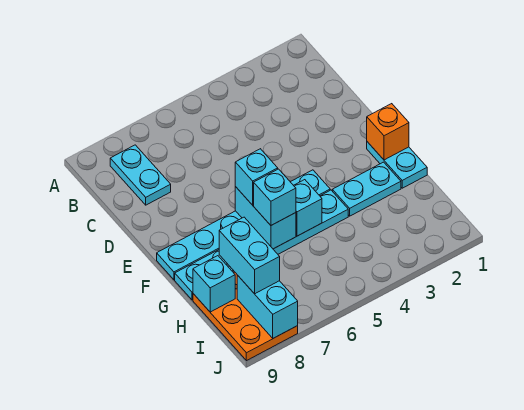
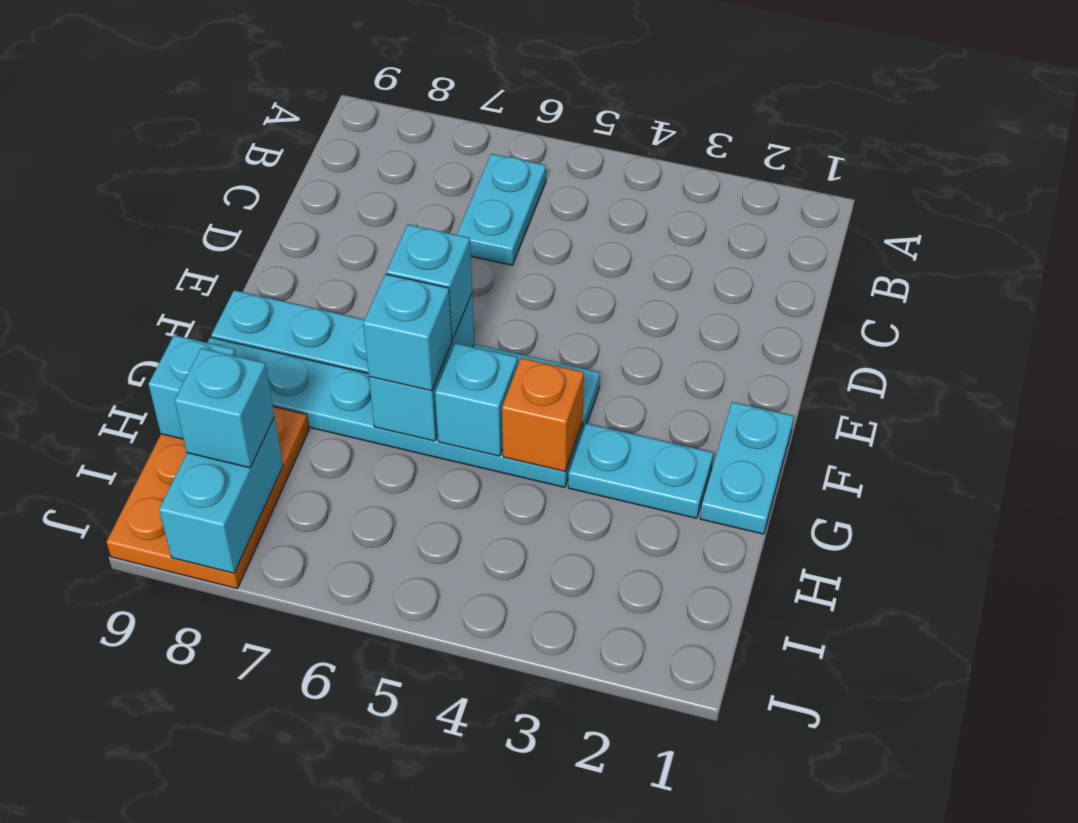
cyan 1x2 plate [110,145,171,205] -> cyan 1x2 plate moved to [457,154,546,265]
orange 1x1 brick [367,104,409,160] -> orange 1x1 brick moved to [502,358,584,471]
cyan 1x2 brick [219,217,280,294] -> cyan 1x1 brick [174,348,275,468]

